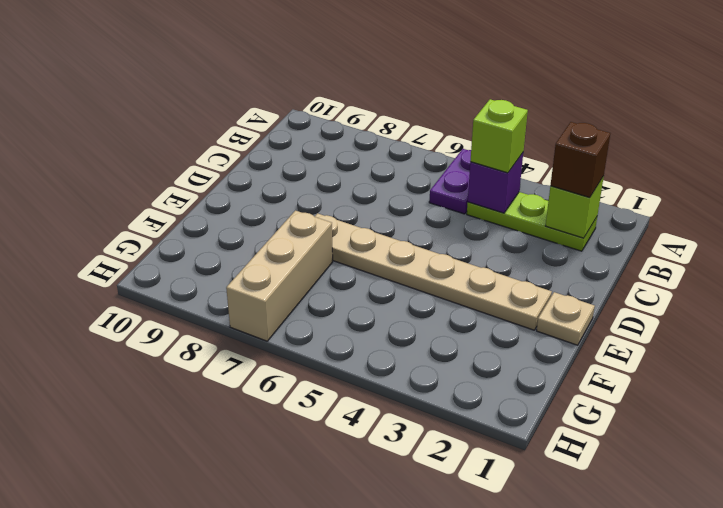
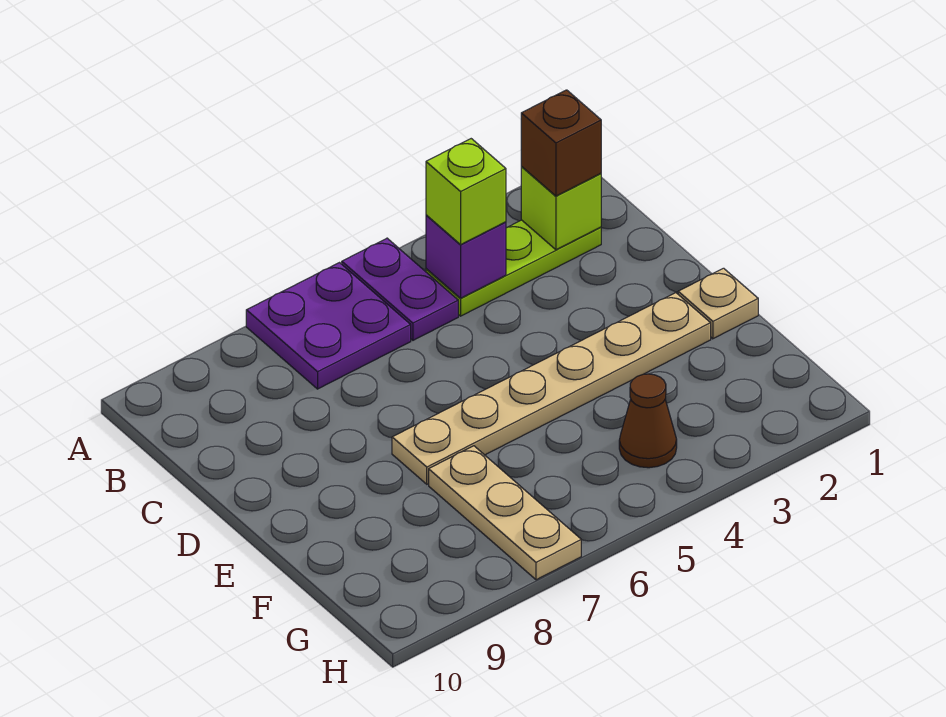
none -> purple 2x2 plate [246,263,411,389]
tan 1x3 brick [226,211,333,341] -> tan 1x3 plate [429,446,581,580]
none -> brown 1x1 cone [619,374,677,468]

